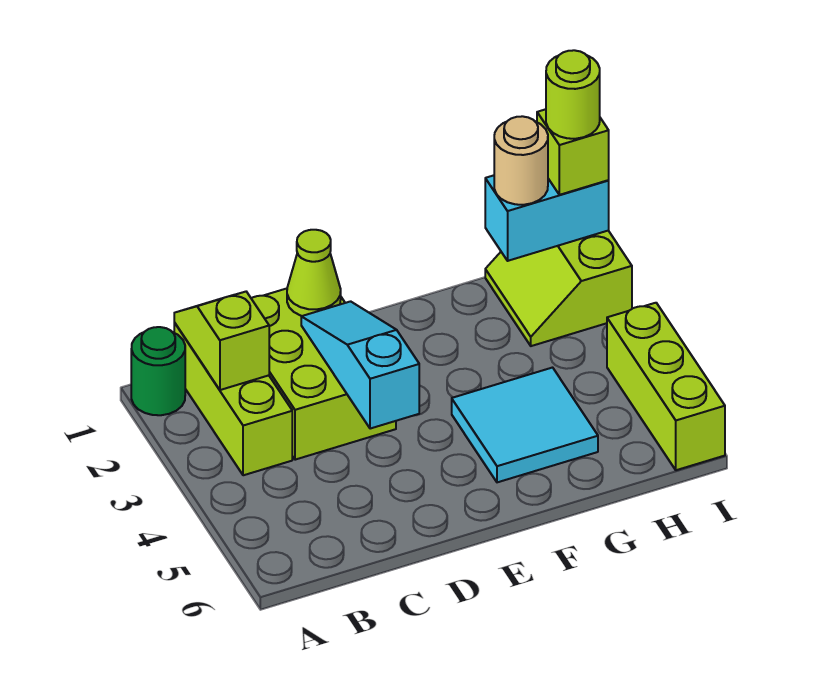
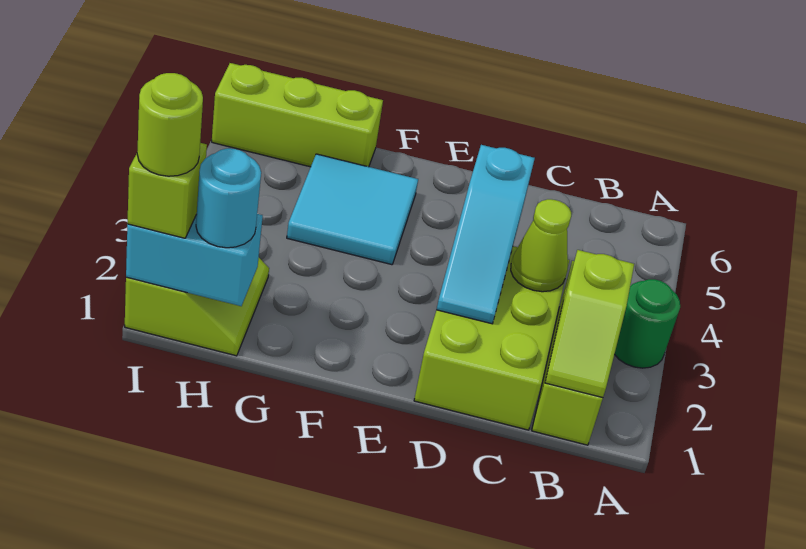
green 1x1 round brick [131,327,185,415] -> green 1x1 round brick moved to [615,279,680,368]
lime 1x1 cone [287,230,341,316] -> lime 1x1 cone moved to [511,199,571,292]
tan 1x1 round brick [494,116,548,205] -> cyan 1x1 round brick [196,148,261,248]
lime 1x3 brick [607,303,725,470] -> lime 1x3 brick turned to [212,63,383,167]

